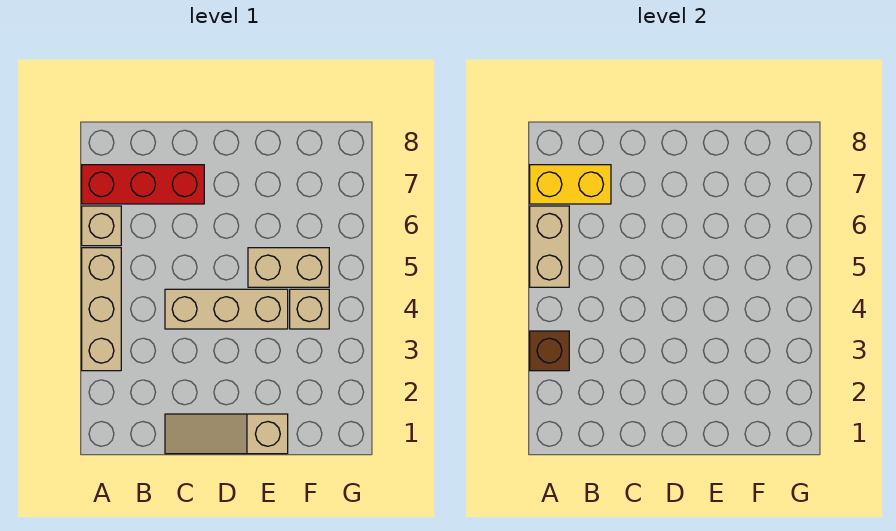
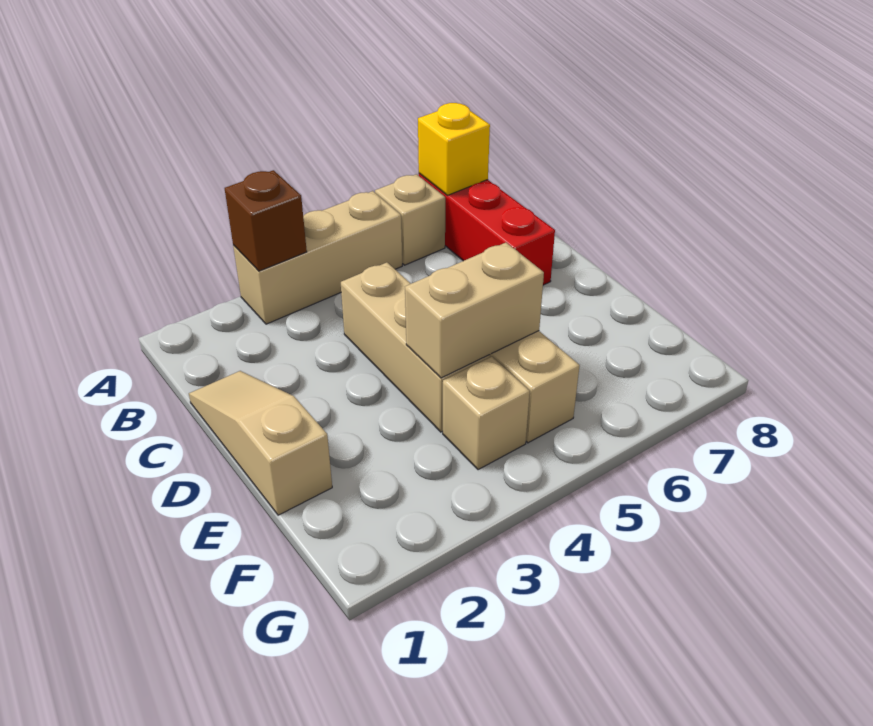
tan 1x2 brick [530,206,569,287] -> tan 1x2 brick moved to [405,243,544,378]
yellow 1x2 brick [530,165,611,204] -> yellow 1x1 brick [418,103,490,195]

